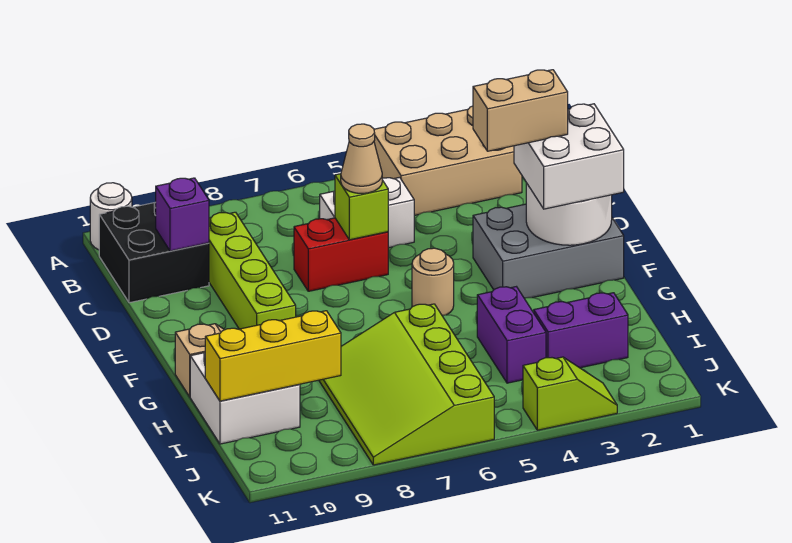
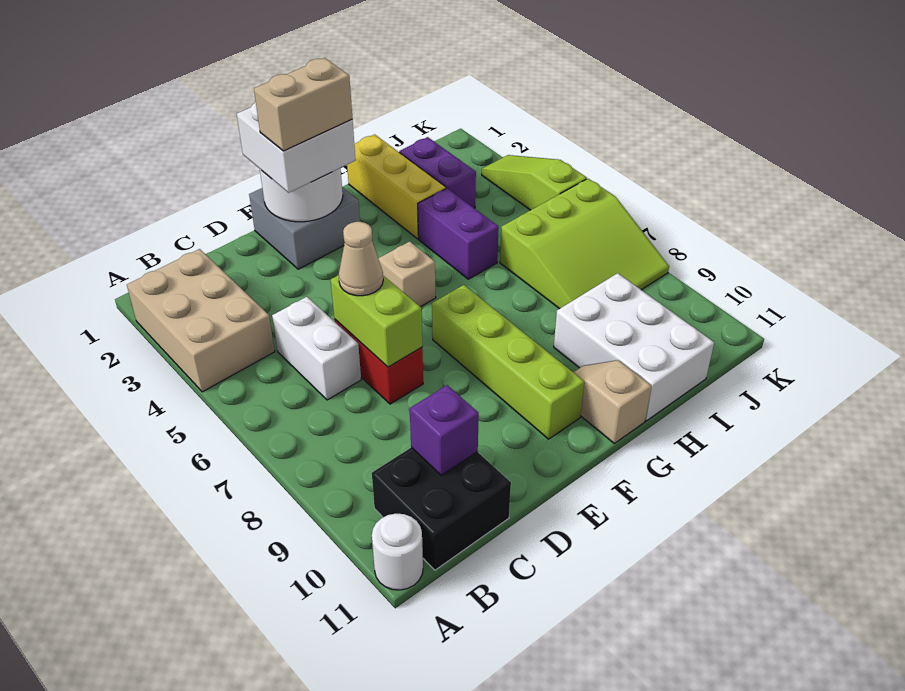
lime 1x4 brick [209,212,296,329] -> lime 1x4 brick turned to [432,285,584,439]
lime 1x1 brick [335,174,388,240] -> lime 1x2 brick [331,275,422,367]
grey 2x3 brick [473,204,624,298] -> grey 2x2 brick [249,187,360,269]
tan 1x2 brick [473,70,568,151] -> tan 1x2 brick turned to [254,58,353,151]
tan 1x1 round brick [412,248,454,316] -> tan 1x1 brick [378,241,436,307]
purple 1x2 brick [477,287,546,383] -> purple 1x2 brick turned to [418,188,499,279]
lime 3x4 slope [319,304,494,465] -> lime 3x3 slope [500,179,669,309]
white 2x2 brick [190,353,300,444] -> white 2x3 brick [554,273,714,421]
yellow 1x3 brick [205,311,341,401] -> yellow 1x3 brick moved to [347,134,446,239]
lime 1x2 slope [523,357,617,430] -> lime 1x3 slope [482,155,587,210]

